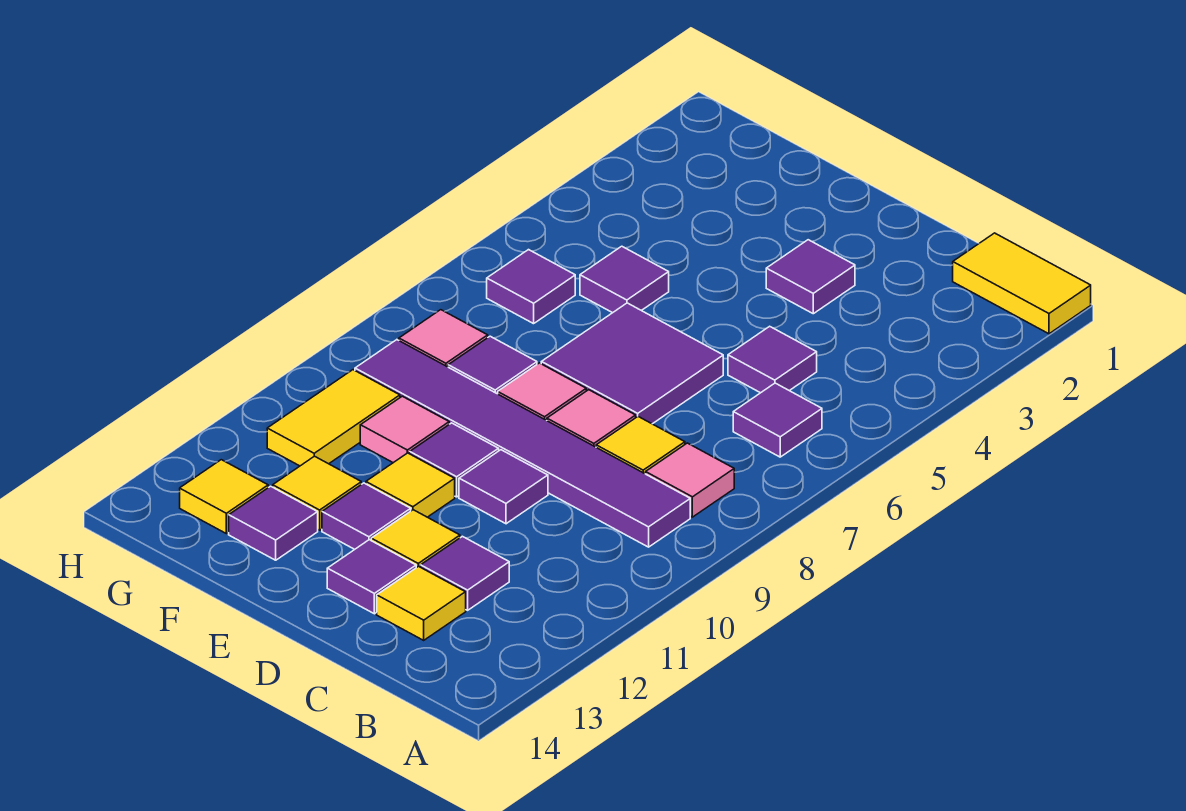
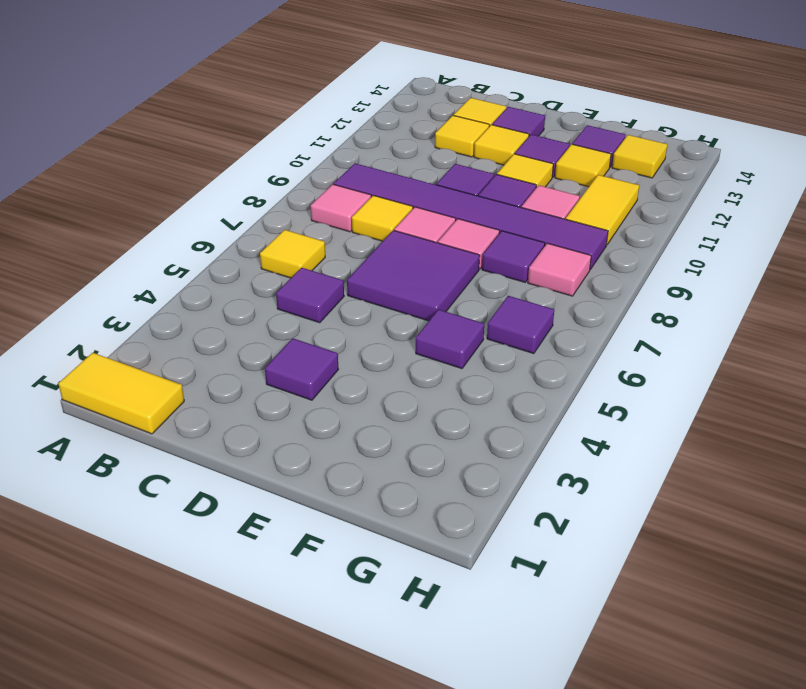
purple 1x1 tile [733,383,822,457] -> yellow 1x1 tile [260,230,325,278]
purple 1x1 tile [421,536,509,610] -> yellow 1x1 tile [435,115,489,157]

